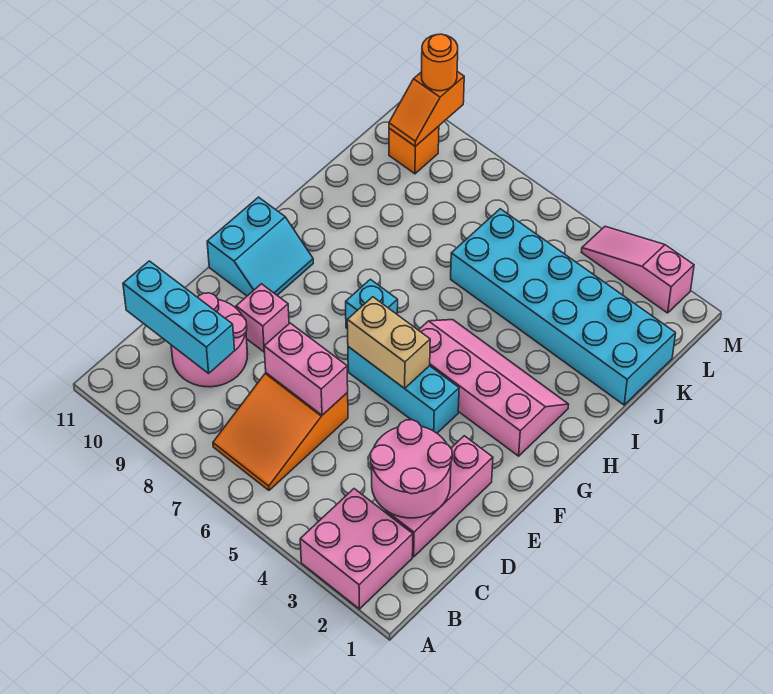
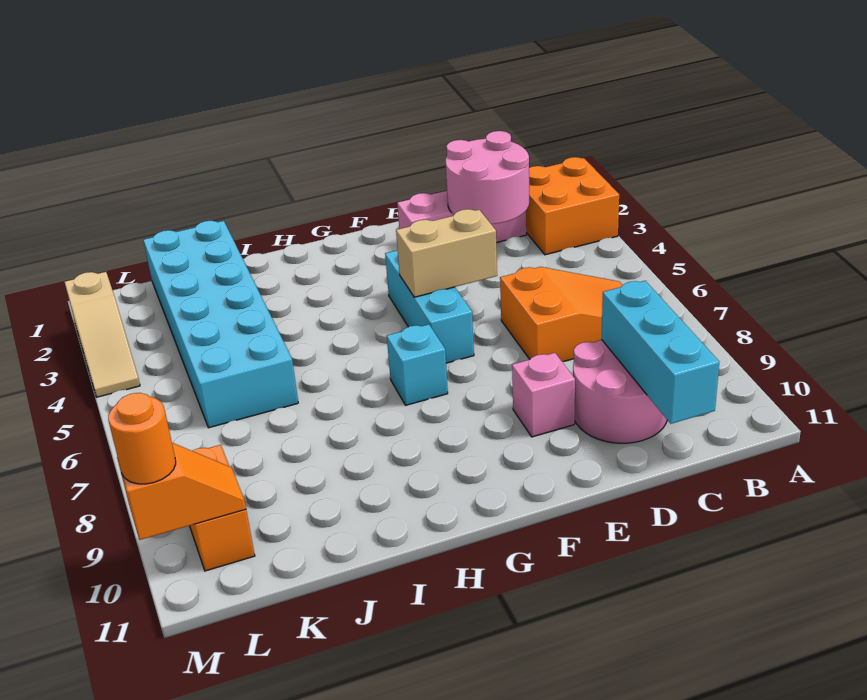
pink 2x2 brick [300,489,413,609] -> orange 2x2 brick [526,157,619,255]
pink 1x2 brick [264,323,348,415] -> none
tan 1x2 brick [347,297,430,388] -> tan 1x2 brick turned to [396,209,497,297]
cyan 2x2 slope [207,197,313,296] -> none
pink 2x4 slope [419,320,569,456] -> none
orange 1x1 brick [389,126,439,174] -> orange 1x2 brick [190,445,255,571]
pink 1x3 slope [582,227,694,313] -> tan 1x3 slope [65,272,140,397]

